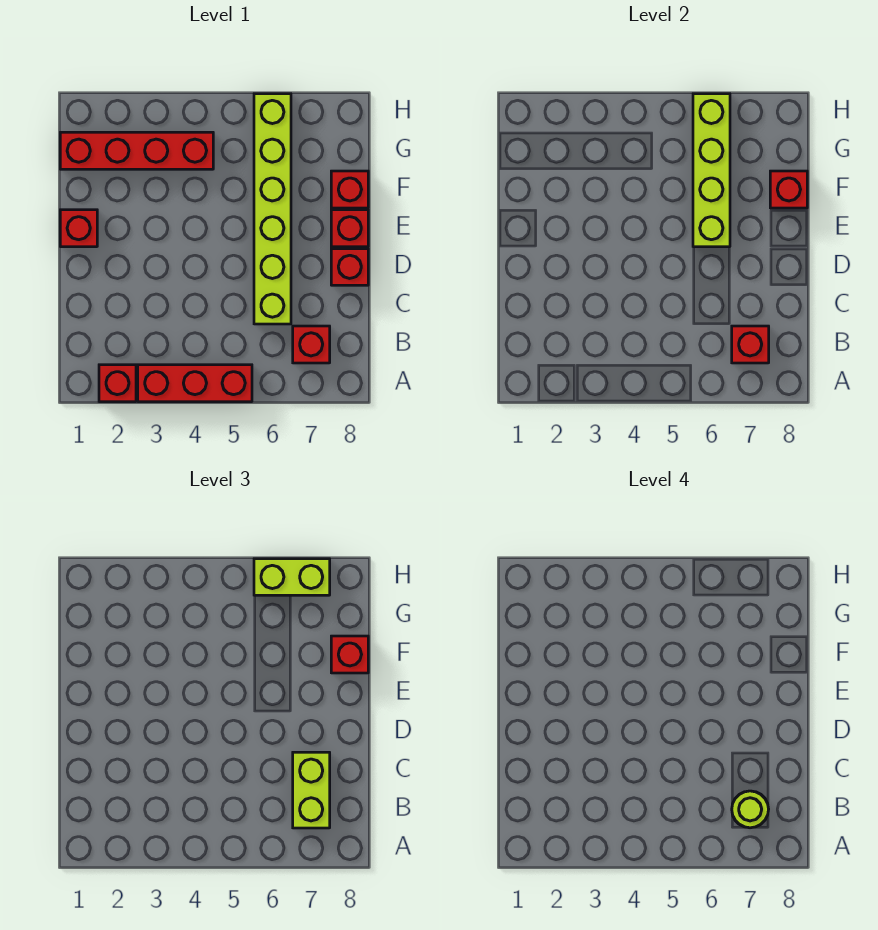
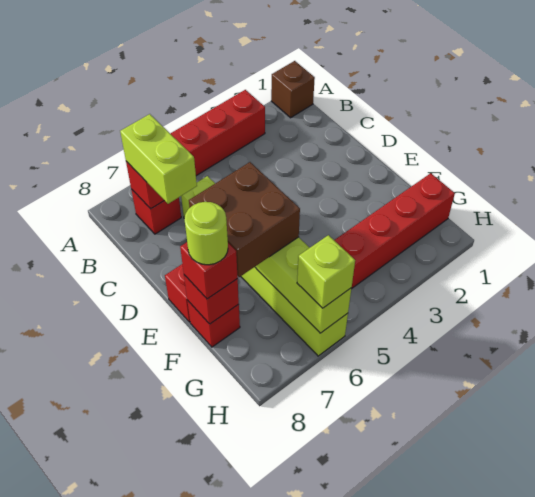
none -> brown 1x1 brick [271,61,315,118]
red 1x1 brick [99,365,136,402] -> none
lime 1x1 round brick [732,791,769,828] -> lime 1x1 round brick moved to [184,202,228,265]
red 1x1 brick [331,249,368,285] -> none
red 1x1 brick [60,210,97,247] -> none
none -> brown 2x2 brick [189,162,300,277]
lime 1x2 brick [254,559,330,595] -> lime 1x1 brick [297,235,355,308]

